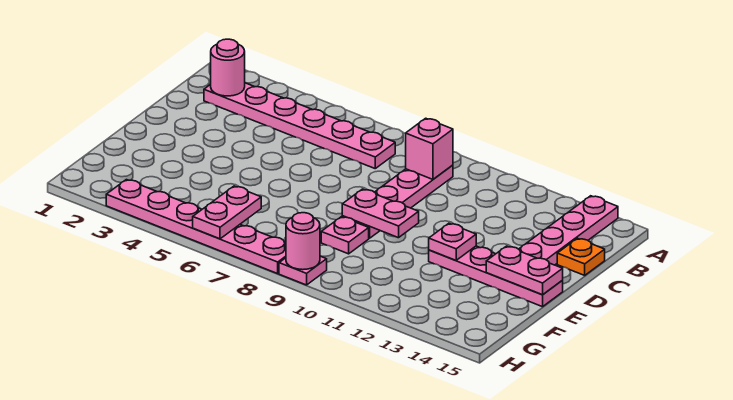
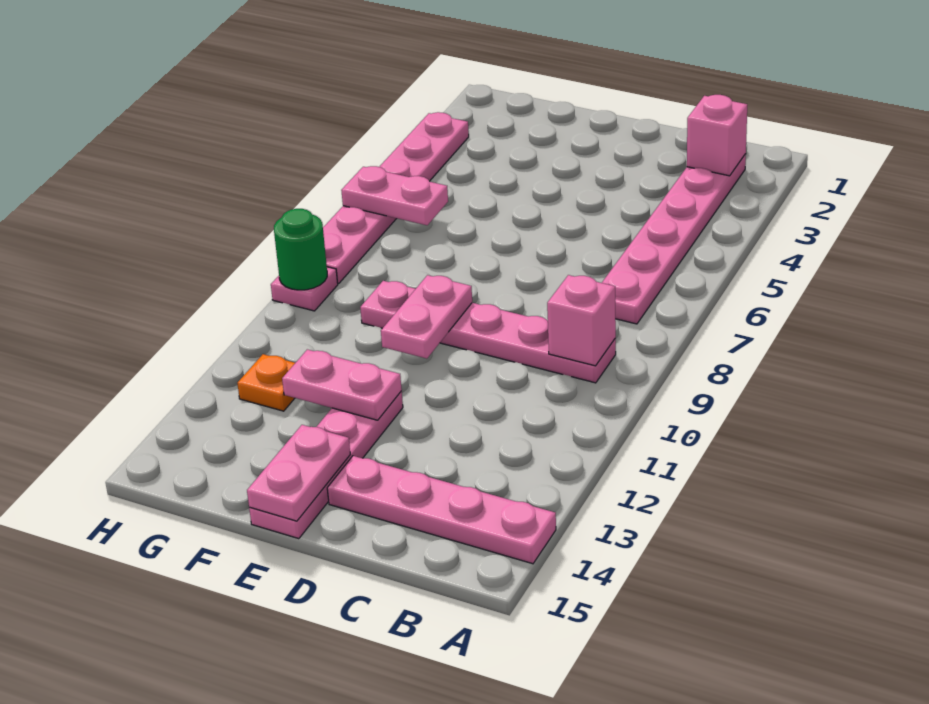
pink 1x1 round brick [211,39,245,96] -> pink 1x1 brick [687,95,747,176]
orange 1x1 plate [557,238,605,275] -> orange 1x1 plate moved to [237,354,295,411]
pink 1x1 plate [429,223,476,260] -> pink 1x2 plate [282,349,402,420]
pink 1x1 round brick [286,213,320,270] -> green 1x1 round brick [274,209,327,290]

